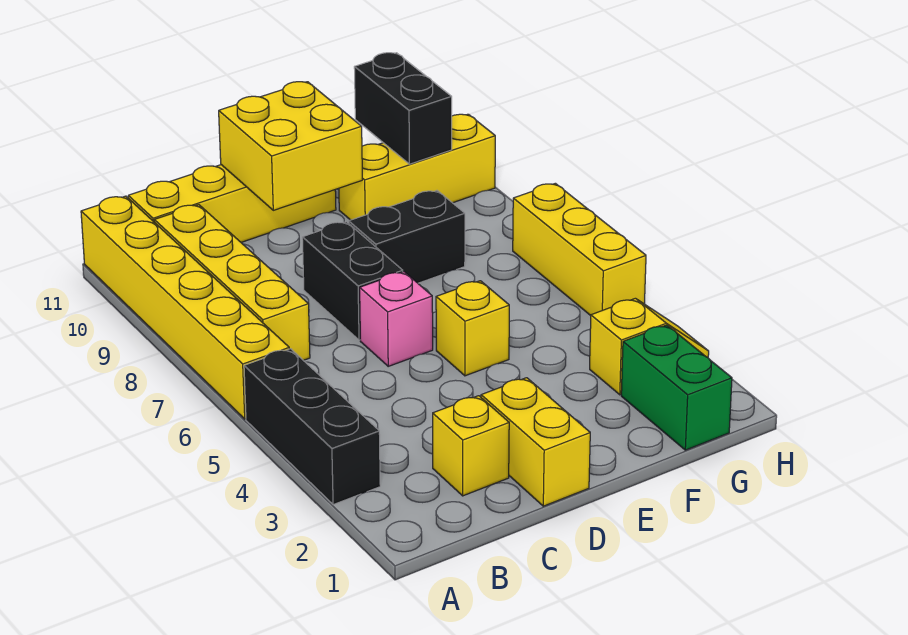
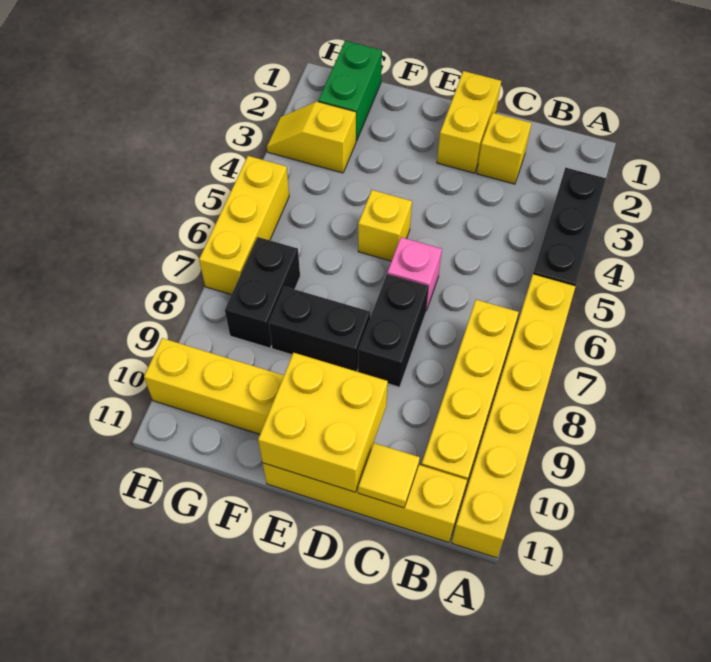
none -> yellow 1x1 tile [358,443,420,508]
black 1x2 brick [354,53,452,164] -> black 1x2 brick moved to [225,237,300,348]

